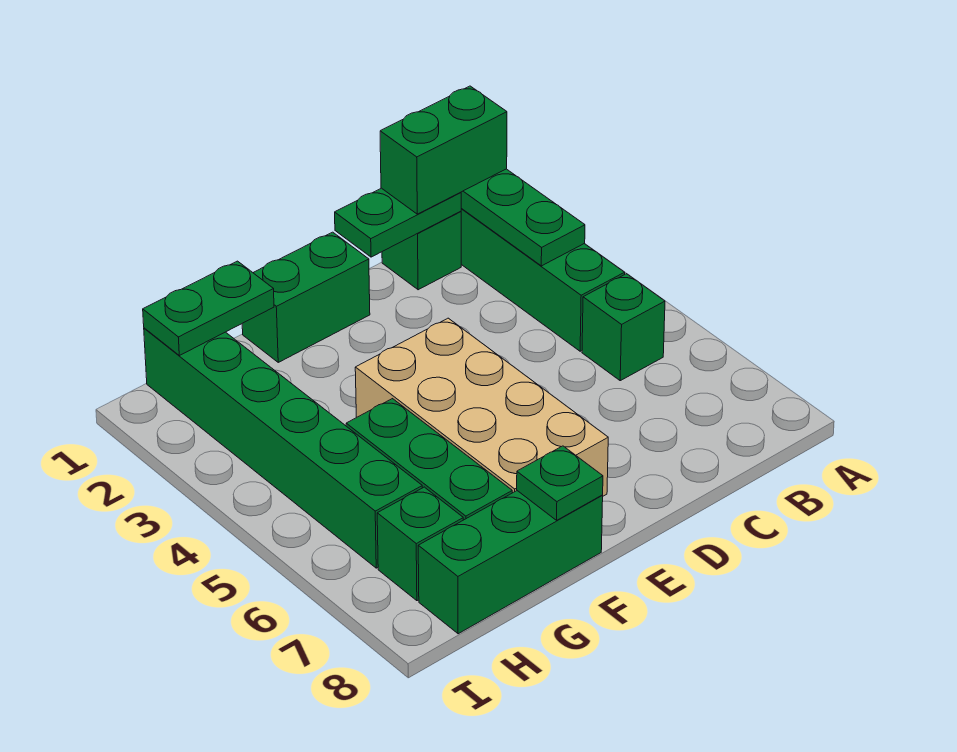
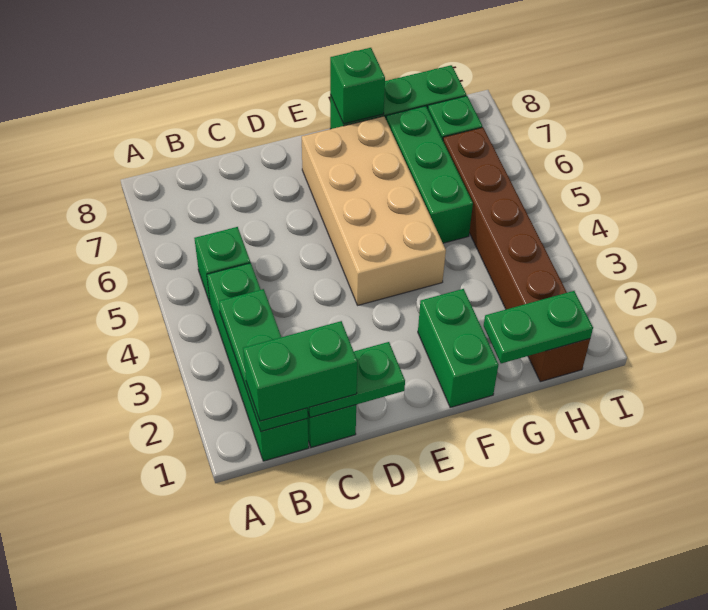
green 1x2 brick [242,232,370,362] -> green 1x2 brick turned to [418,289,498,408]
green 1x1 plate [517,446,603,520] -> green 1x1 brick [330,48,385,124]
green 1x6 brick [144,328,422,568] -> brown 1x6 brick [443,127,590,382]

